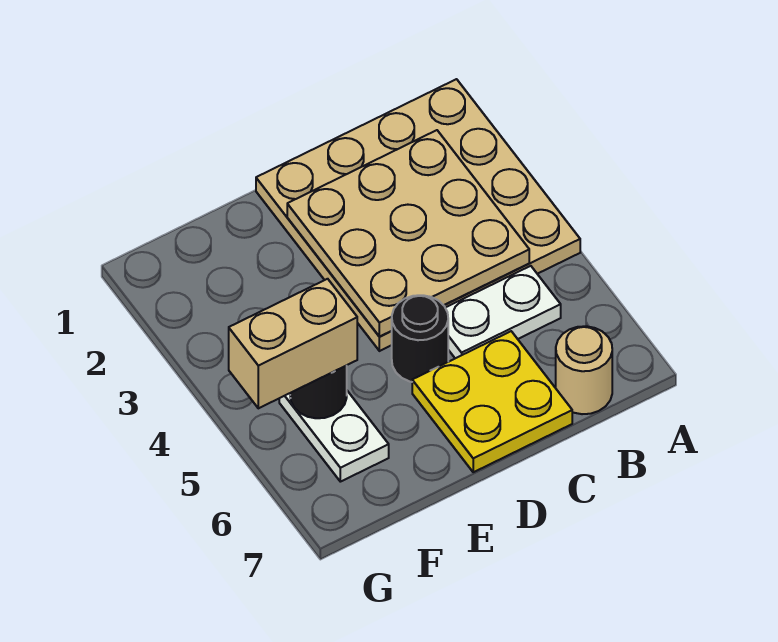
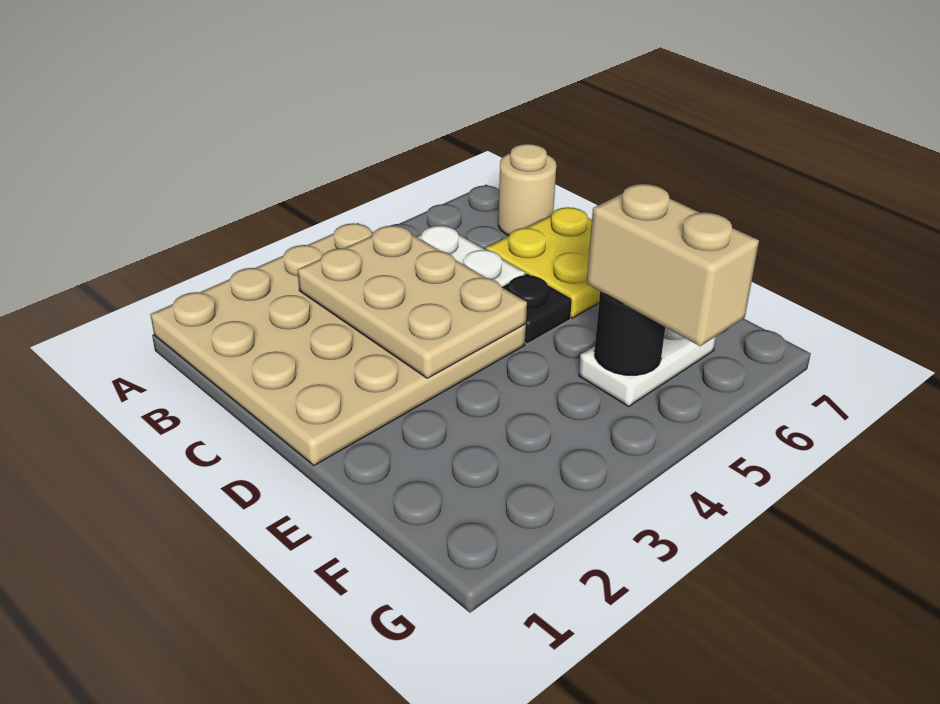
tan 3x3 plate [287,130,529,337] -> tan 2x3 plate [297,225,527,378]
black 1x1 round brick [392,295,448,382] -> black 1x1 plate [502,274,572,344]

